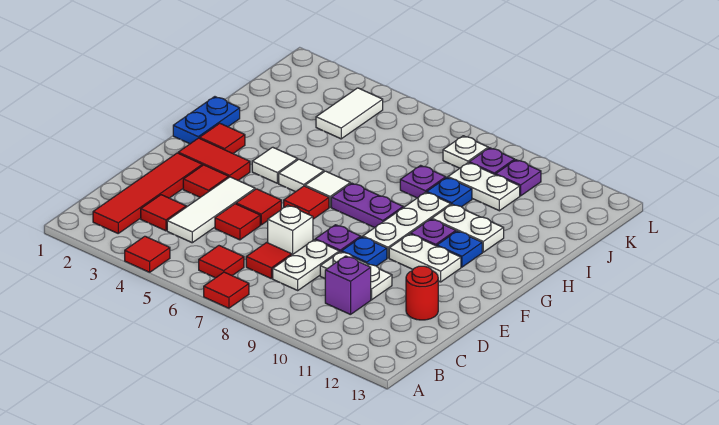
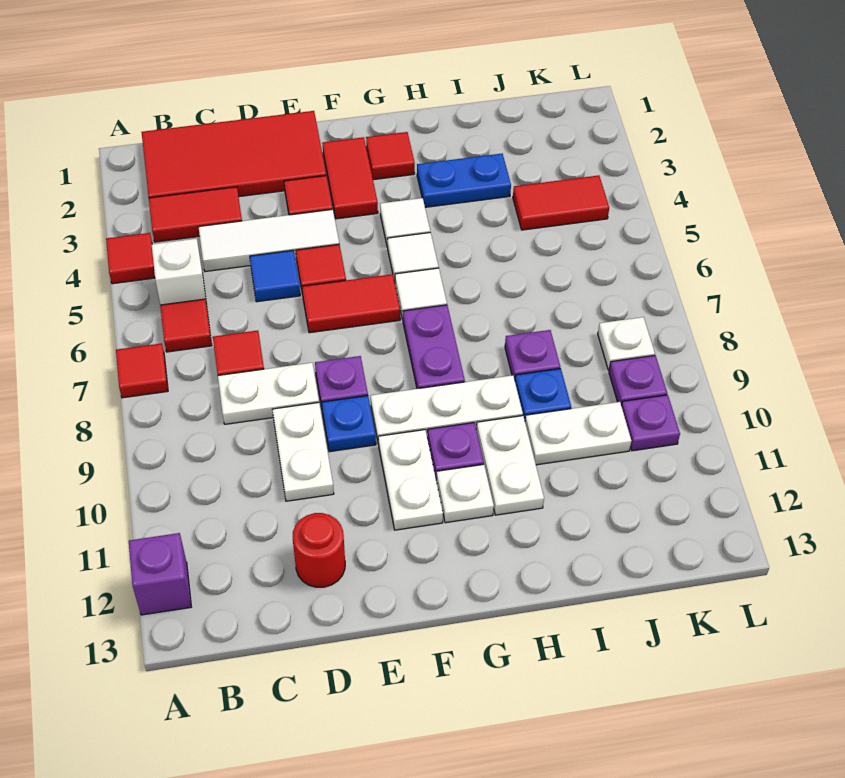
red 1x4 tile [93,153,202,233] -> red 2x4 tile [142,111,326,198]
red 1x1 tile [141,195,186,231] -> red 1x2 tile [149,187,242,242]
purple 1x1 brick [325,256,371,315] -> purple 1x1 brick moved to [129,533,191,615]
red 1x1 tile [215,204,260,240] -> blue 1x1 tile [250,250,300,302]
white 1x1 brick [268,205,313,255] -> white 1x1 brick moved to [152,239,206,305]
red 1x1 tile [284,186,329,219] -> red 1x2 tile [302,274,400,333]
blue 1x2 plate [173,97,240,144] -> blue 1x2 plate moved to [417,154,511,207]
blue 1x1 plate [437,231,482,267] -> white 1x1 plate [436,464,494,523]
white 1x2 tile [316,88,383,139] -> red 1x2 tile [513,175,609,230]
white 1x2 plate [448,163,520,211] -> white 1x2 plate turned to [525,402,631,465]

